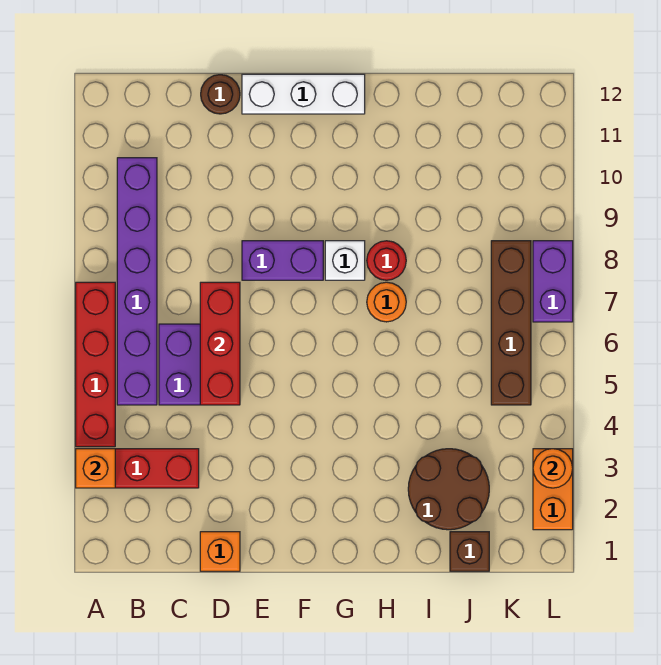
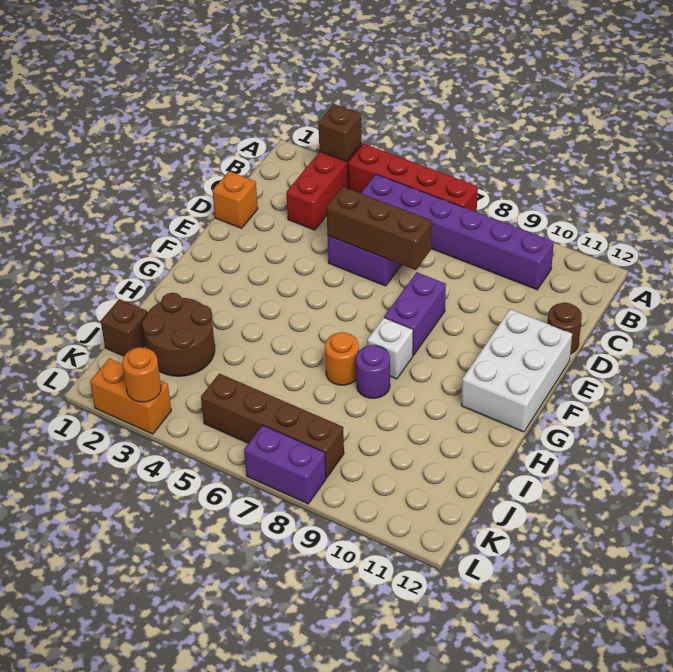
orange 1x1 brick [76,449,115,488] -> brown 1x1 brick [318,104,362,161]
red 1x3 brick [200,282,240,405] -> brown 1x3 brick [327,187,432,270]
white 1x3 brick [242,74,365,114] -> white 2x3 brick [461,309,572,432]
red 1x1 round brick [367,241,406,280] -> purple 1x1 round brick [356,345,390,398]

